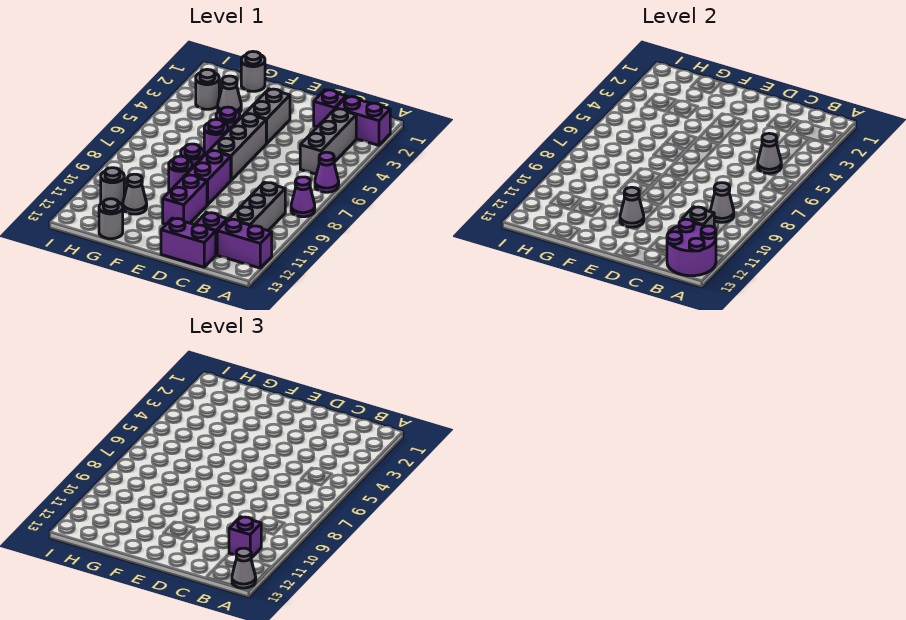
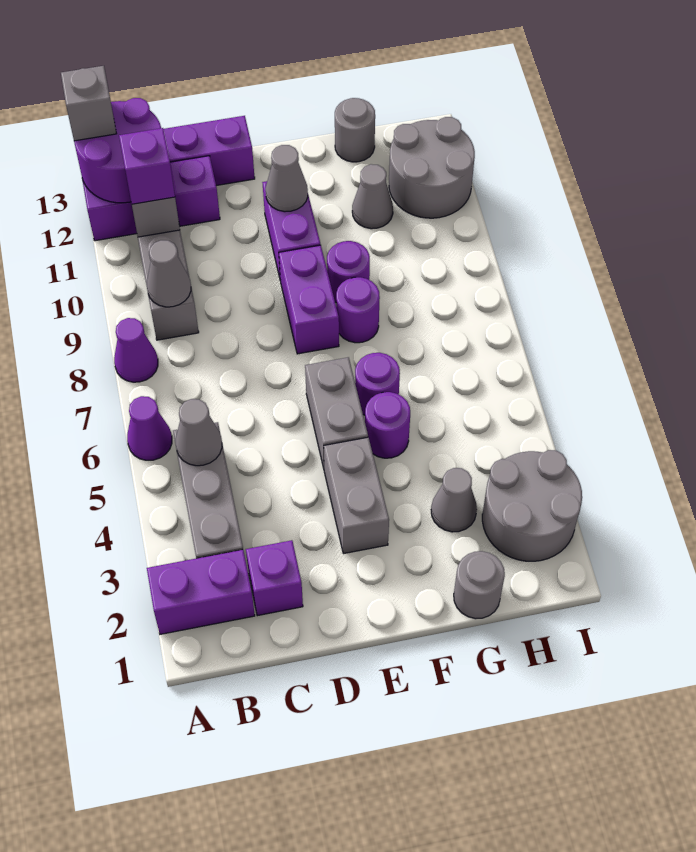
grey 1x1 cone [232,548,256,588] -> grey 1x1 brick [61,66,117,141]
grey 1x3 brick [210,113,267,180] -> grey 1x2 brick [305,357,368,468]
grey 1x1 round brick [196,69,219,109] -> grey 2x2 round brick [482,450,582,561]
grey 1x1 round brick [101,168,124,205] -> grey 2x2 round brick [389,117,475,218]

